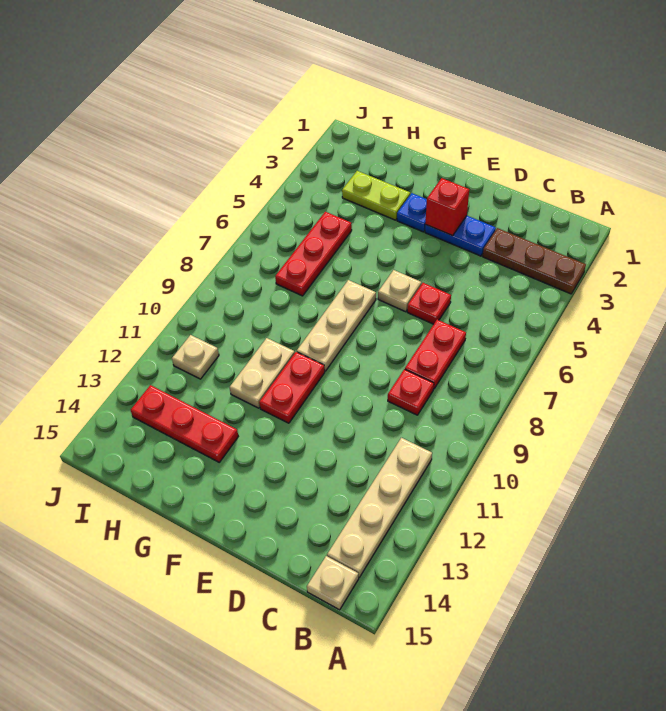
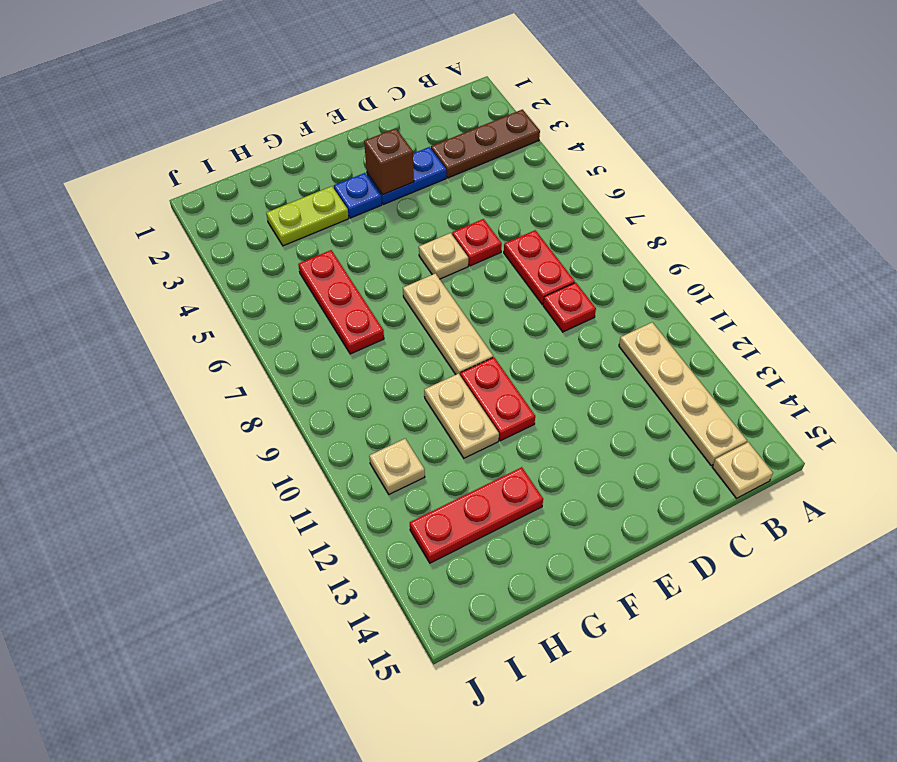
red 1x1 brick [425,178,469,236] -> brown 1x1 brick [364,128,414,194]

